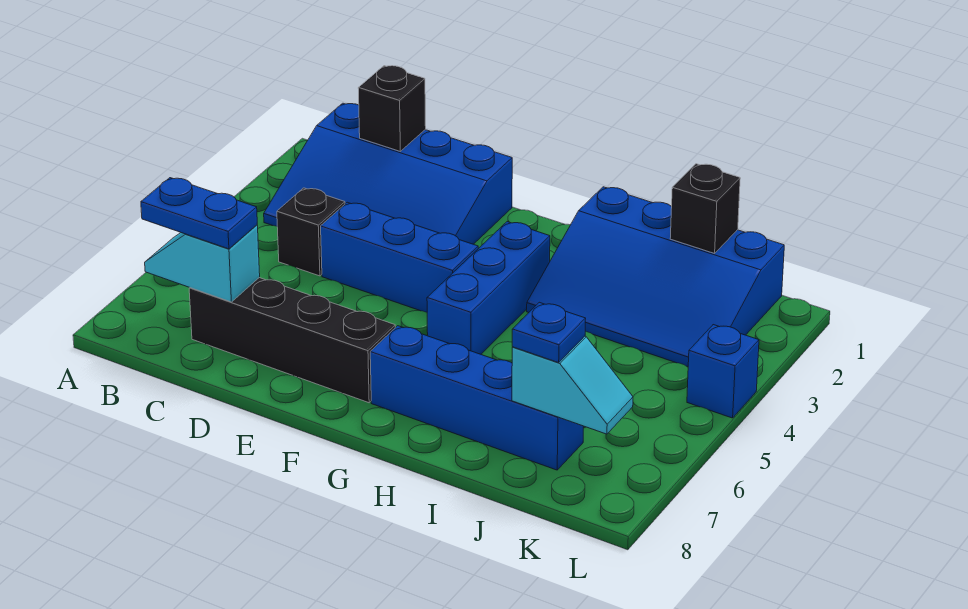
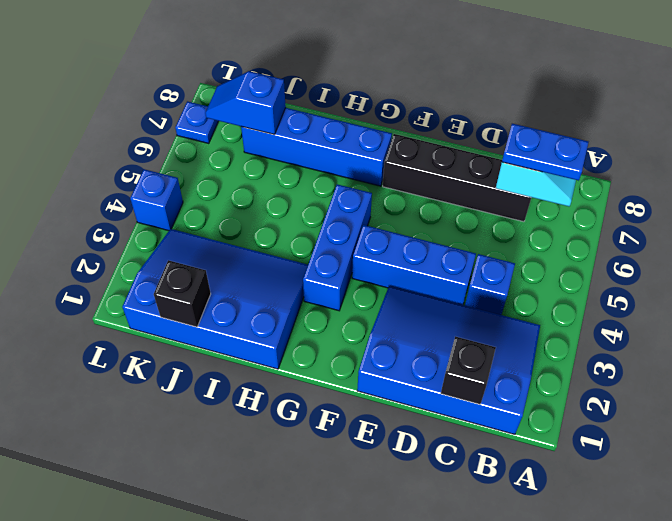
black 1x1 brick [277,188,345,276] -> blue 1x1 brick [465,254,515,315]
cyan 1x2 slope [512,336,633,434] -> blue 1x2 slope [205,71,286,135]
blue 1x1 plate [512,302,586,363] -> blue 1x1 plate moved to [175,101,218,143]

